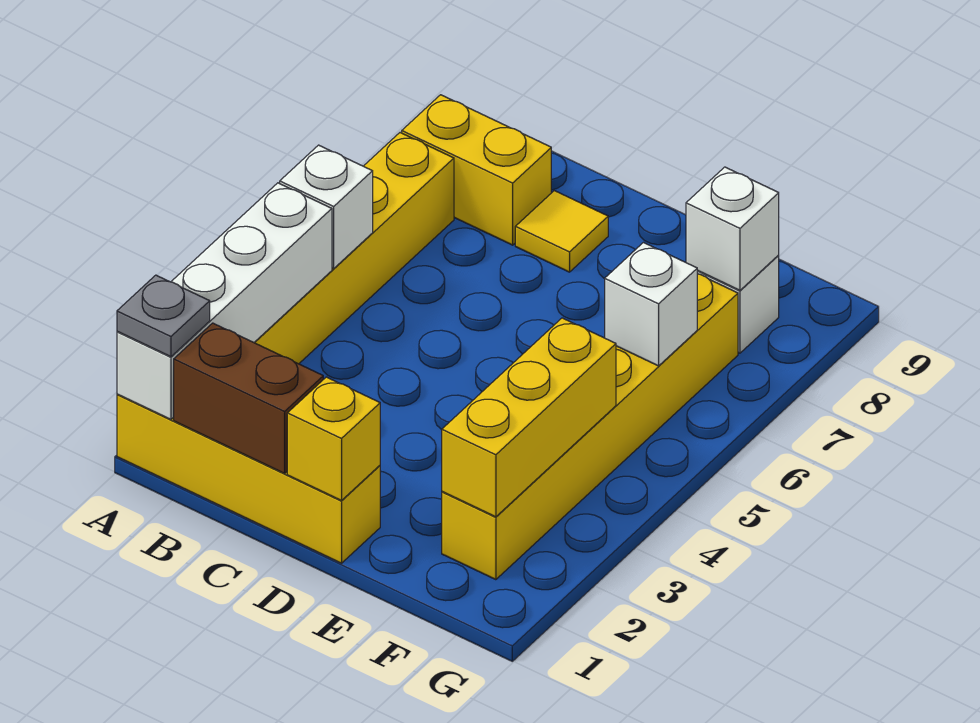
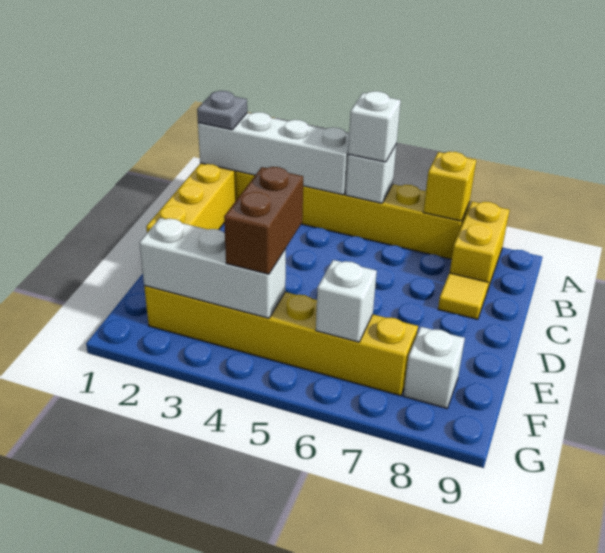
brown 1x2 brick [174,323,323,473] -> brown 1x2 brick moved to [224,167,303,274]
yellow 1x1 brick [287,377,380,501] -> yellow 1x1 brick moved to [423,151,476,221]
yellow 1x3 brick [442,318,616,517] -> white 1x3 brick [139,218,286,318]
white 1x1 brick [686,167,779,290] -> white 1x1 brick moved to [348,91,401,162]

